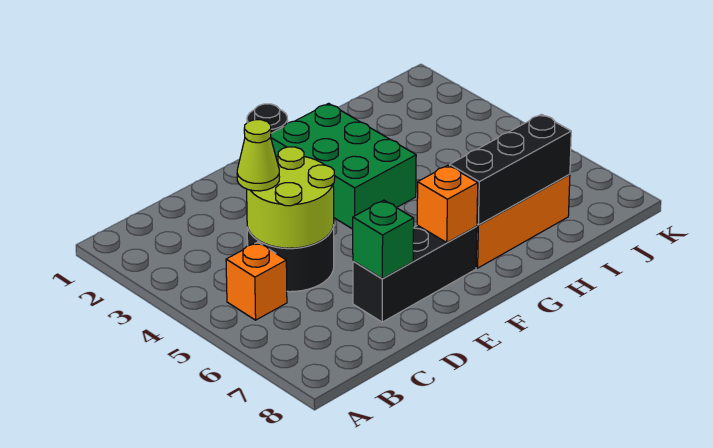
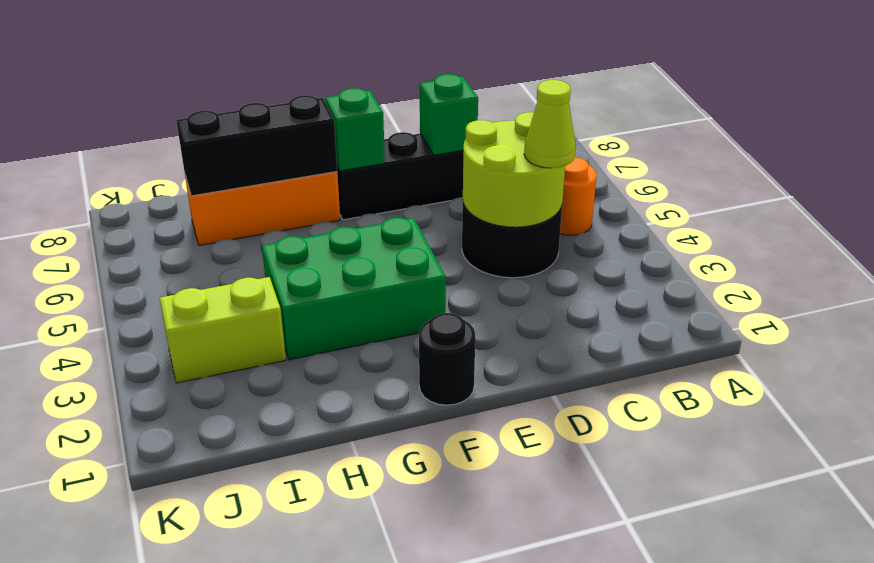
orange 1x1 brick [226,242,287,320] -> orange 1x1 round brick [560,157,597,235]
green 2x3 brick [271,103,416,229] -> green 2x3 brick turned to [262,218,446,360]
orange 1x1 brick [417,165,478,242] -> green 1x1 brick [325,88,385,171]
none -> lime 1x2 brick [160,277,286,383]

